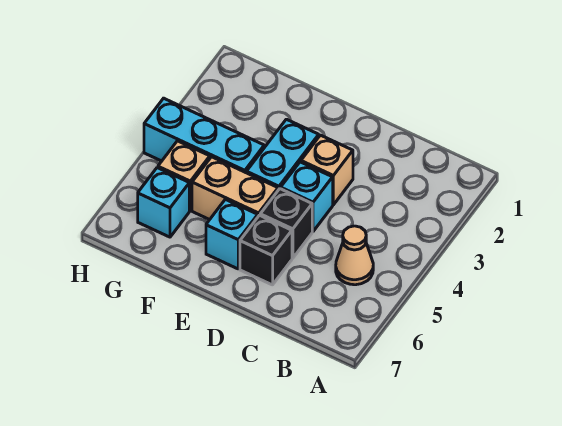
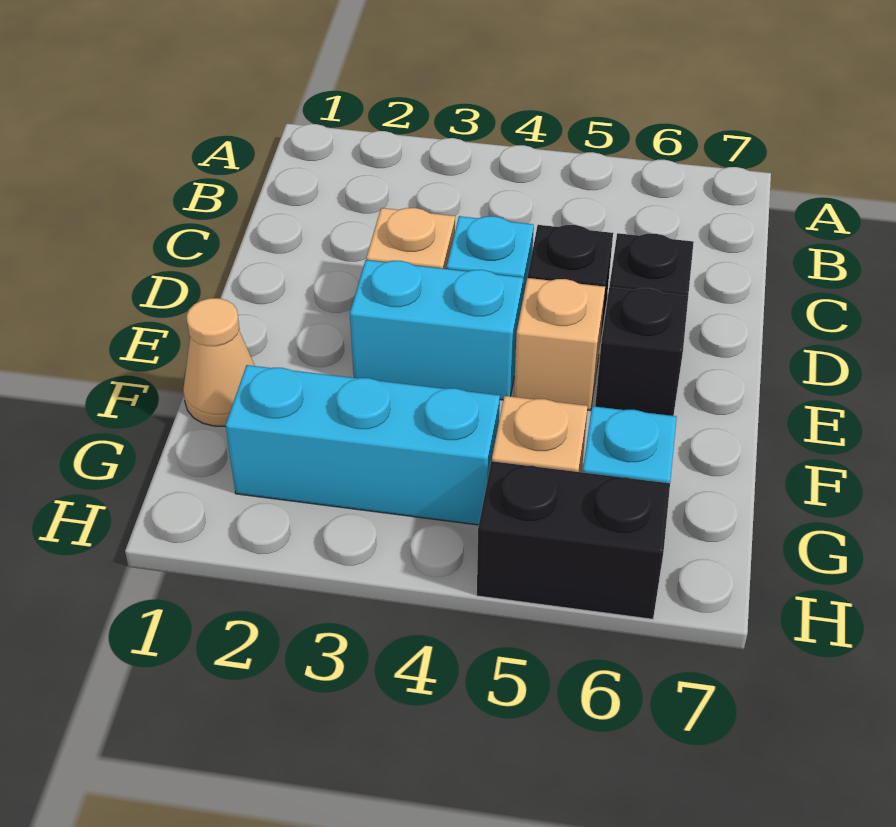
tan 1x1 cone [336,226,373,285] -> tan 1x1 cone moved to [183,298,255,426]
tan 1x2 brick [192,157,278,220] -> tan 1x1 brick [514,278,605,411]
cyan 1x1 brick [206,199,258,269] -> black 1x1 brick [595,287,688,416]
cyan 1x3 brick [144,98,264,173] -> cyan 1x3 brick turned to [226,365,500,525]
none -> black 1x2 brick [477,461,670,619]

